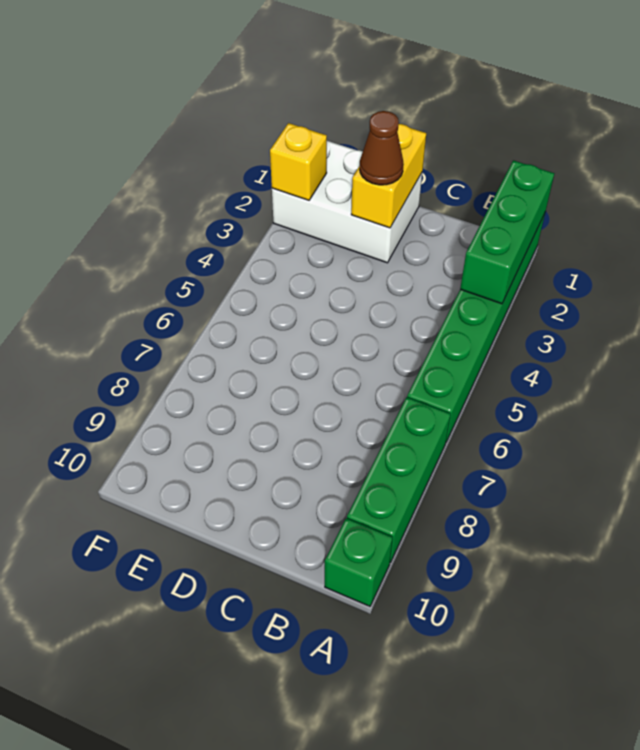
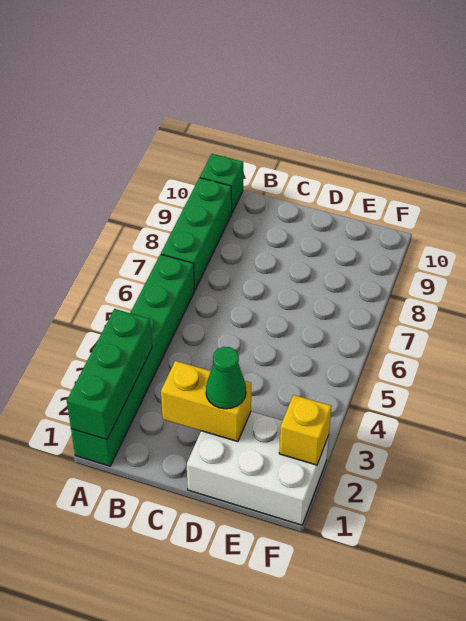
yellow 1x2 brick [351,124,426,228] -> yellow 1x2 brick turned to [161,361,251,442]
brown 1x1 cone [360,111,404,185] -> green 1x1 cone [206,347,246,409]

